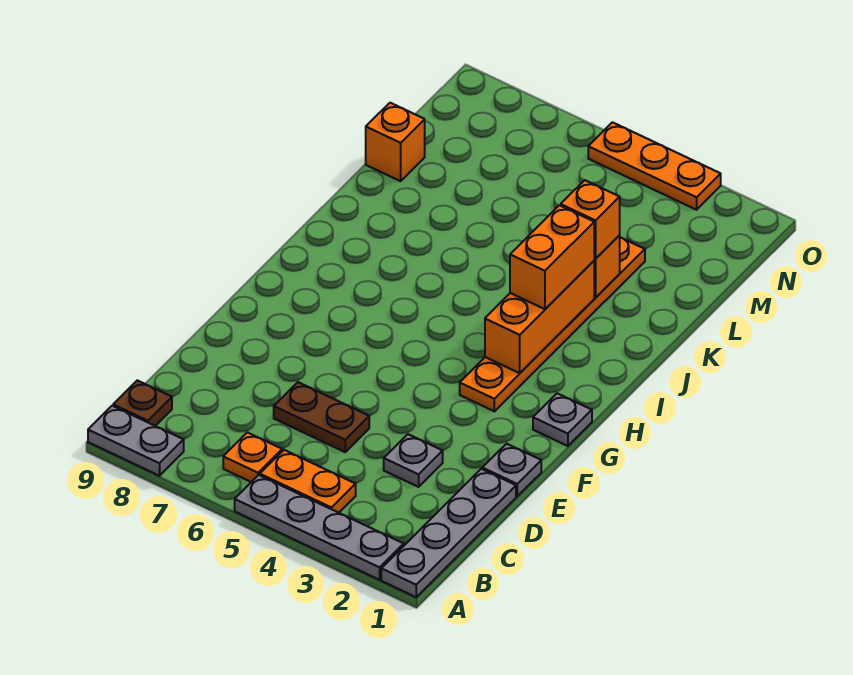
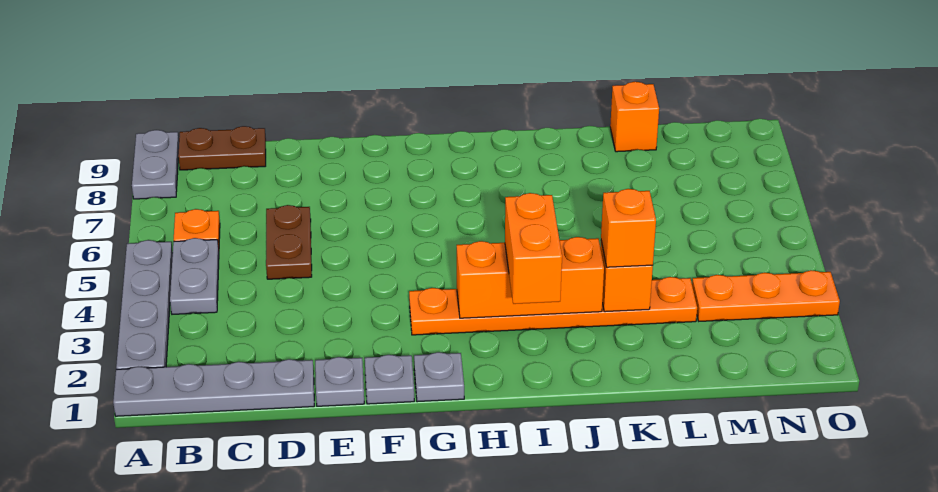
orange 1x2 plate [260,450,356,513] -> grey 1x2 plate [170,238,219,314]
brown 1x1 plate [113,380,172,426] -> brown 1x2 plate [178,126,266,170]
grey 1x1 plate [384,434,443,487] -> grey 1x1 plate moved to [365,355,414,404]
orange 1x2 brick [510,205,594,309] -> orange 1x2 brick turned to [505,193,562,304]
orange 1x3 plate [588,122,721,210] -> orange 1x3 plate turned to [692,270,840,321]

